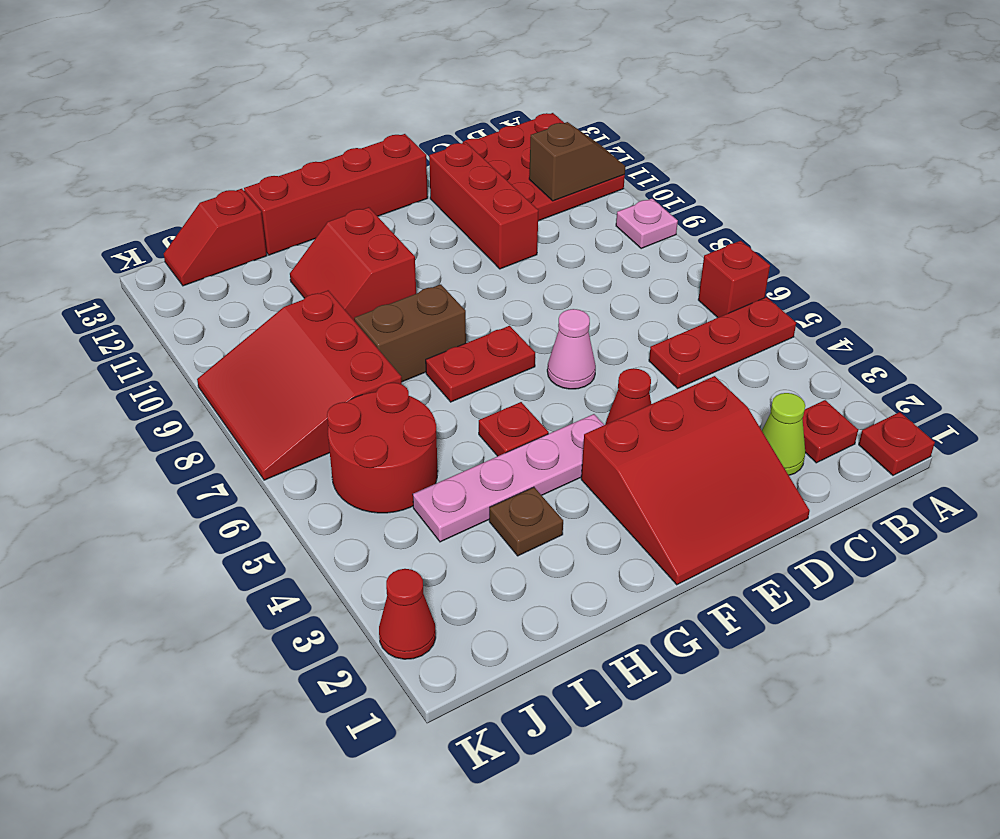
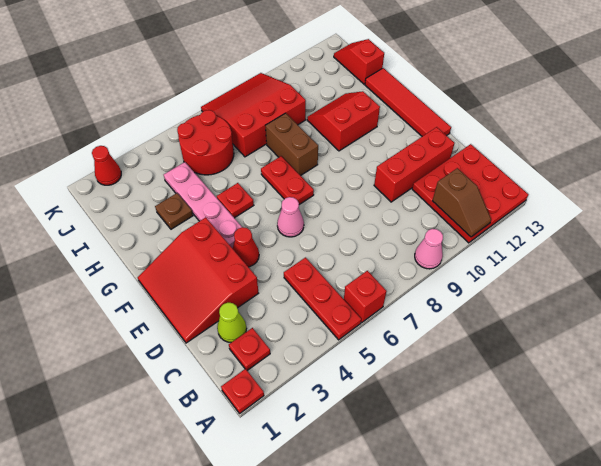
pink 1x1 plate [616,199,678,249] -> pink 1x1 cone [415,229,443,269]
red 1x4 brick [244,134,428,255] -> red 1x4 tile [365,68,451,136]

